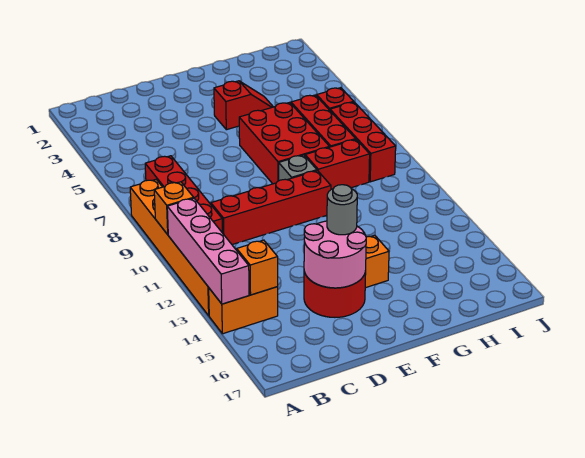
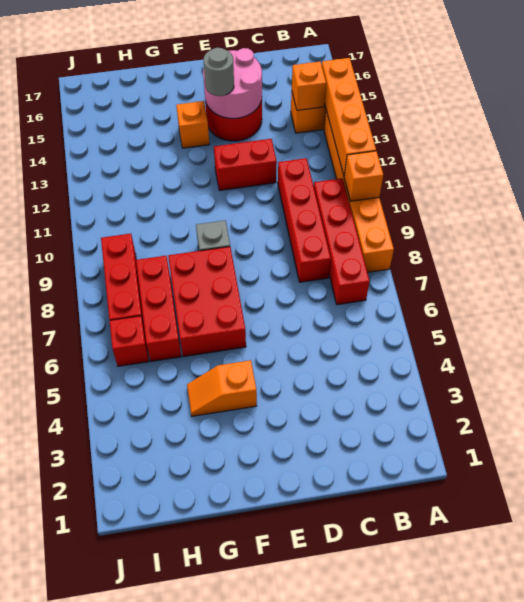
pink 1x4 brick [167,198,249,304] -> orange 1x4 brick [322,58,376,176]
red 1x4 brick [211,171,331,245] -> red 1x4 brick turned to [278,158,331,282]
red 1x2 slope [214,81,273,130] -> orange 1x2 slope [187,360,257,416]
red 1x2 brick [305,140,370,189] -> red 1x2 brick moved to [214,139,277,190]

